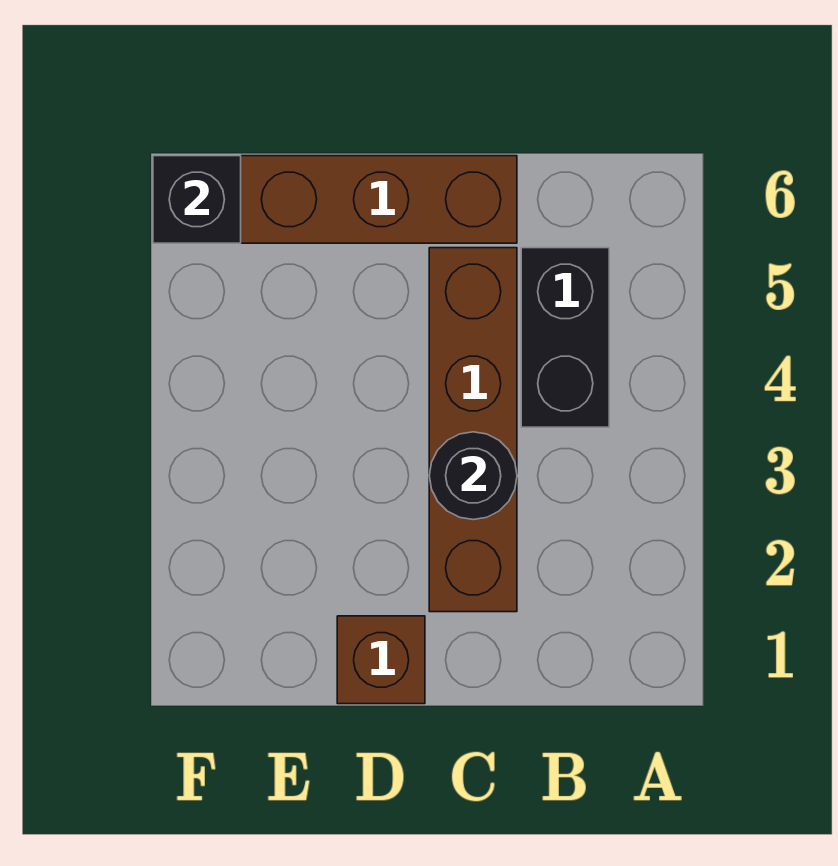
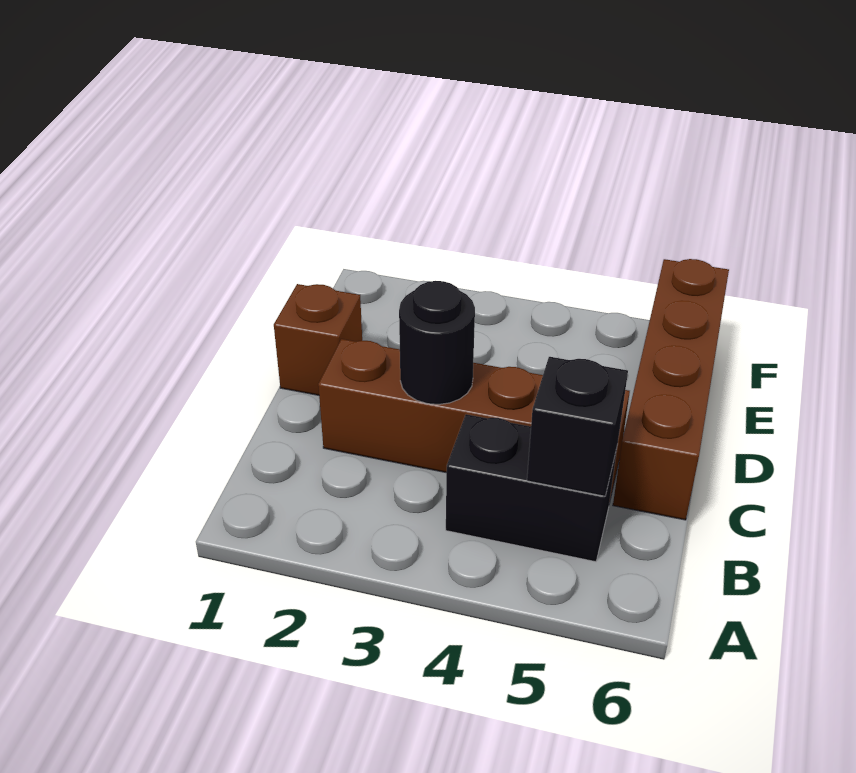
black 1x1 brick [153,156,241,243] -> black 1x1 brick moved to [527,357,628,496]

